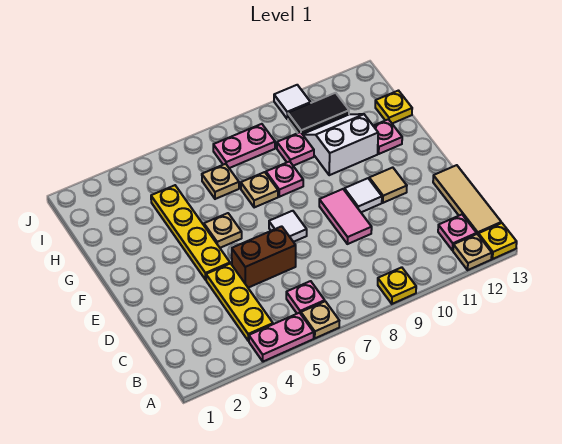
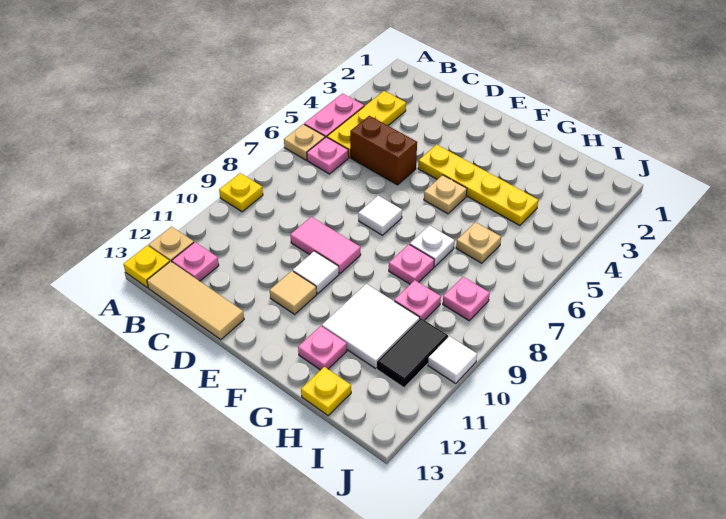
yellow 1x3 plate [206,264,273,341] -> yellow 1x3 plate turned to [327,91,406,157]
brown 1x2 brick [232,226,296,288] -> brown 1x2 brick turned to [350,116,417,185]
tan 1x1 plate [241,172,278,207] -> white 1x1 plate [410,225,455,267]
white 2x2 slope [303,114,378,175] -> white 2x2 tile [322,284,419,368]
pink 1x2 plate [213,124,275,168] -> pink 1x1 plate [443,277,490,321]

